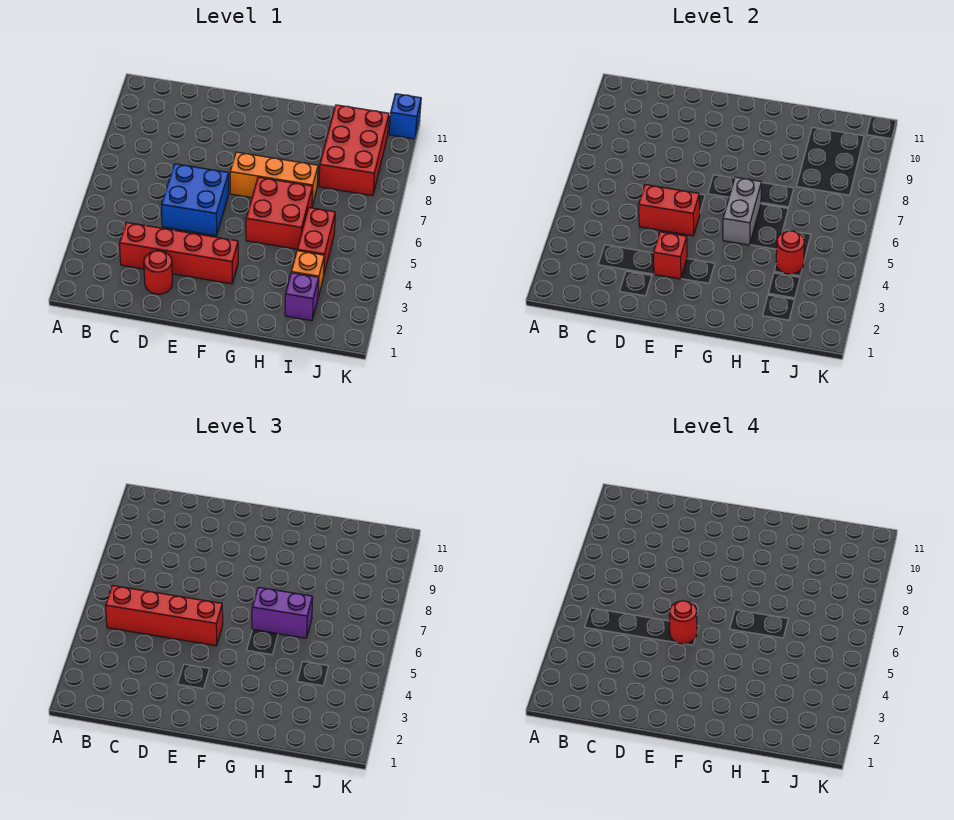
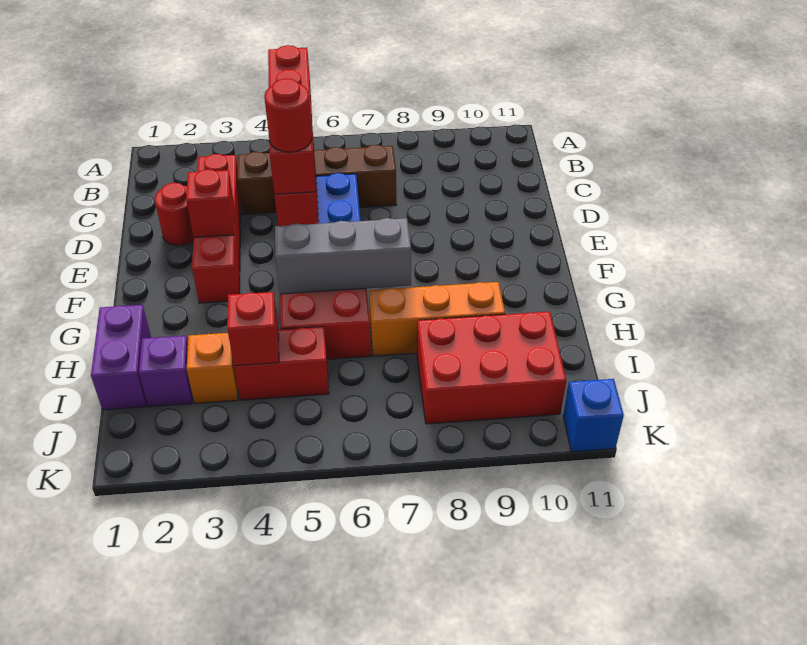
none -> brown 1x4 brick [237,145,396,215]
orange 1x3 brick [230,152,318,206] -> orange 1x3 brick turned to [369,282,505,356]
grey 1x2 brick [723,177,762,245] -> grey 1x3 brick [275,218,411,294]
purple 1x2 brick [252,587,313,638] -> purple 1x2 brick moved to [91,305,151,410]
red 1x1 round brick [776,231,804,274] -> red 1x1 brick [227,292,279,366]

